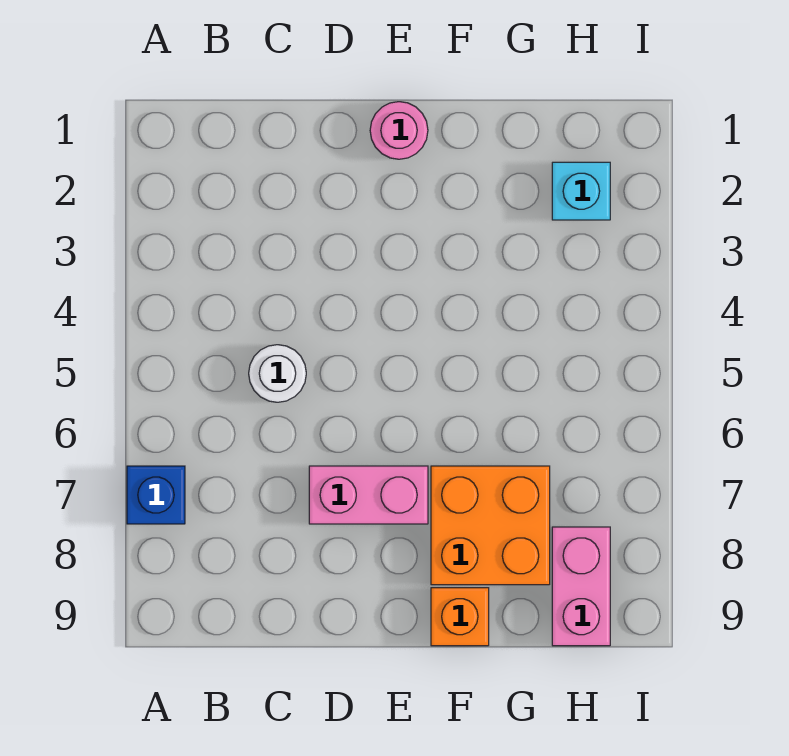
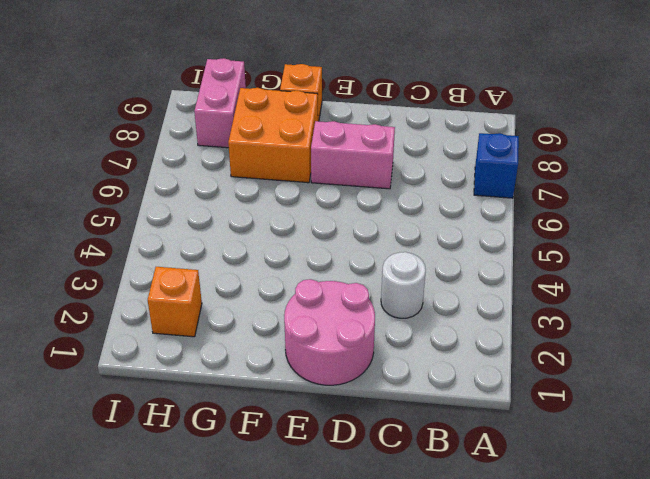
white 1x1 round brick [249,345,306,402] -> white 1x1 round brick moved to [381,252,426,318]
pink 1x1 round brick [370,102,428,159] -> pink 2x2 round brick [284,279,375,385]
cyan 1x1 brick [552,162,610,220] -> orange 1x1 brick [148,267,202,337]

